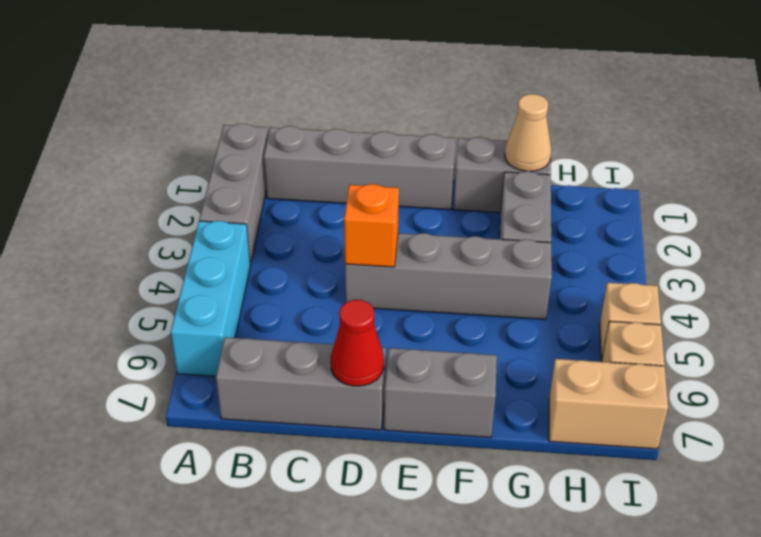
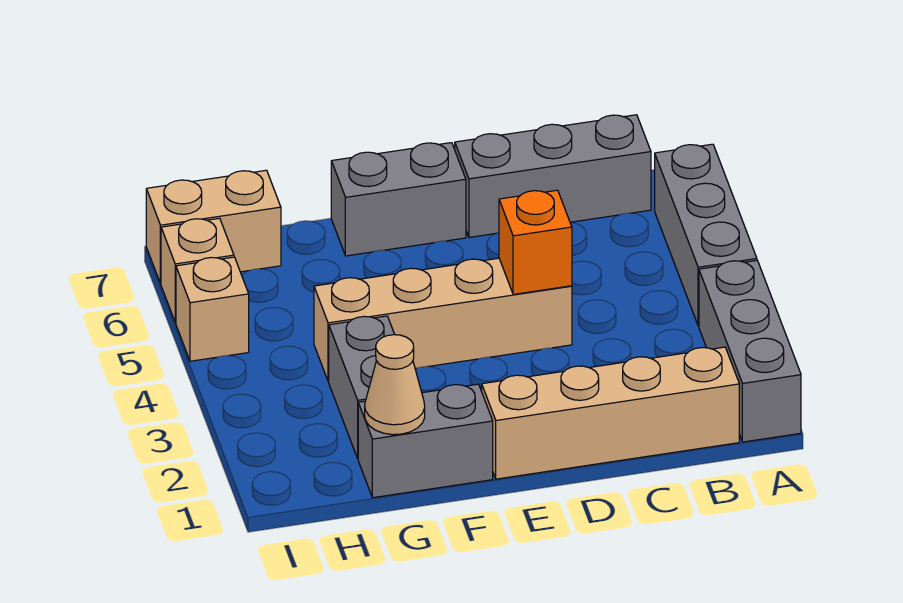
cyan 1x3 brick [171,221,250,376] -> grey 1x3 brick [655,144,757,326]
grey 1x4 brick [264,126,455,210] -> tan 1x4 brick [482,347,739,479]
grey 1x4 brick [345,233,552,319] -> tan 1x4 brick [314,258,572,382]
red 1x1 cone [331,300,384,386] -> none

